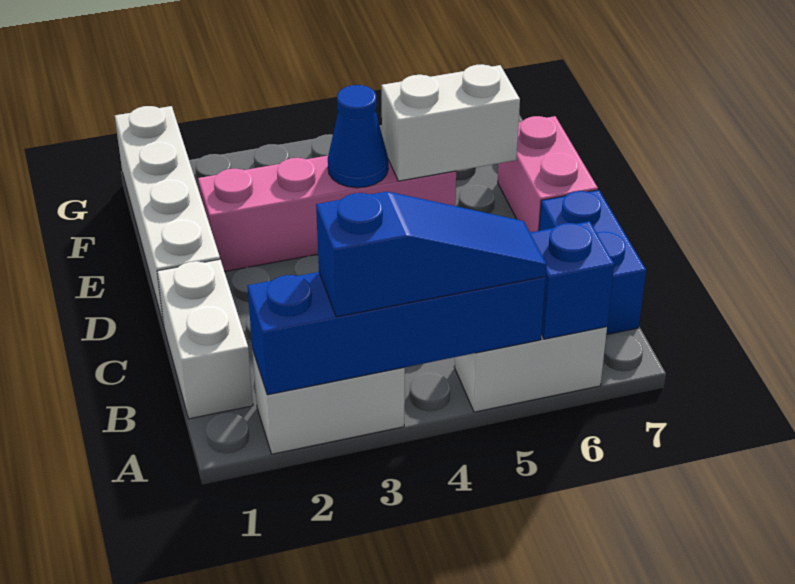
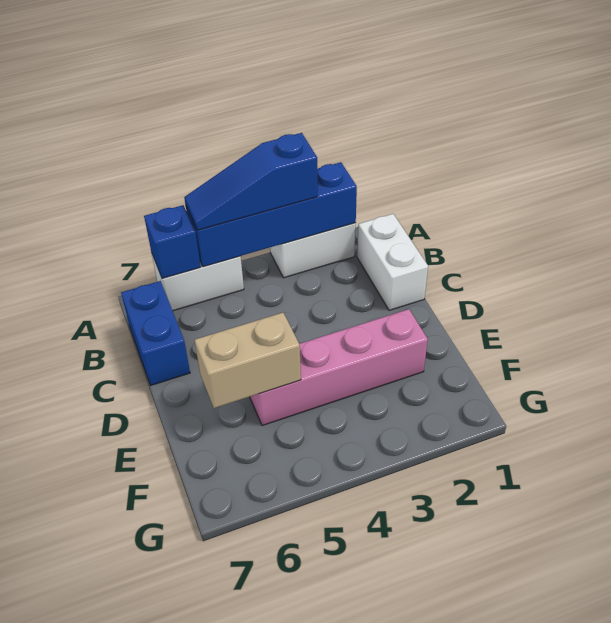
white 1x4 brick [115,106,220,326] -> none
pink 1x2 brick [498,116,598,232] -> none
blue 1x1 cone [328,85,388,188] -> none
white 1x2 brick [382,64,520,181] -> tan 1x2 brick [195,312,301,408]

